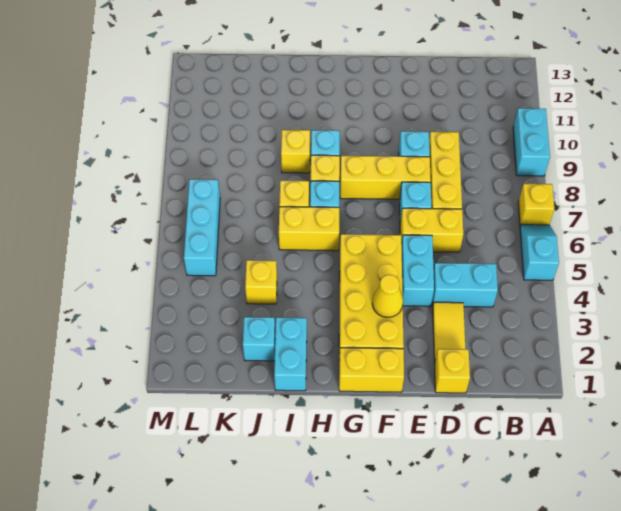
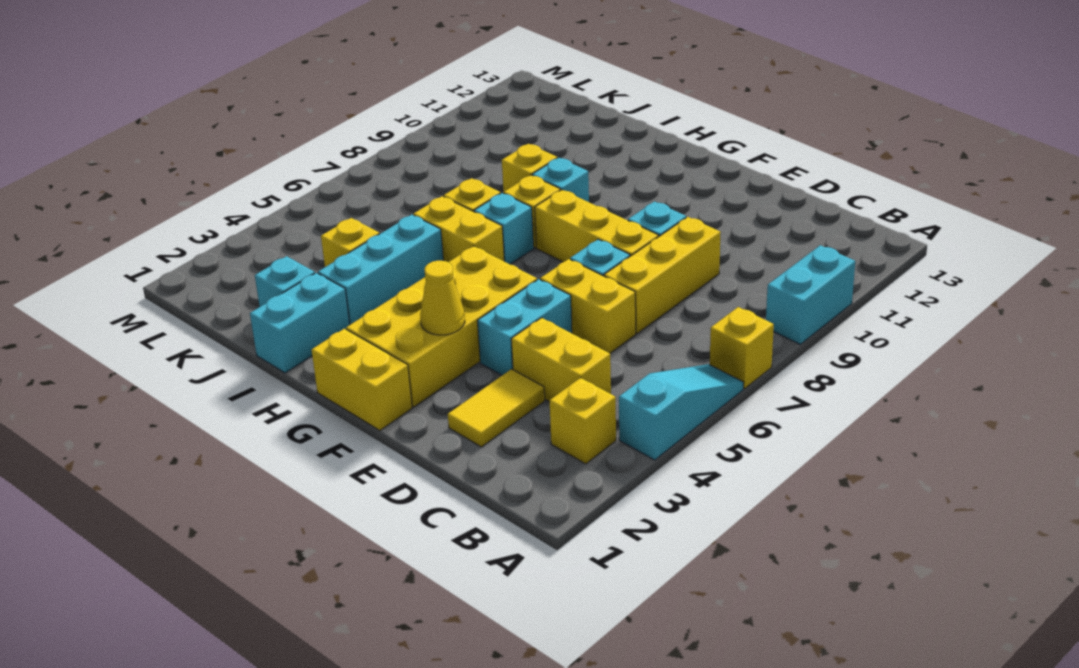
cyan 1x2 slope [520,225,559,280] -> cyan 1x3 slope [619,364,744,460]
cyan 1x2 brick [432,263,498,307] -> yellow 1x2 brick [511,318,611,402]
yellow 1x1 brick [434,349,470,393] -> yellow 1x1 brick moved to [550,378,616,464]
cyan 1x3 brick [184,179,220,276] -> cyan 1x3 brick moved to [318,215,443,325]

